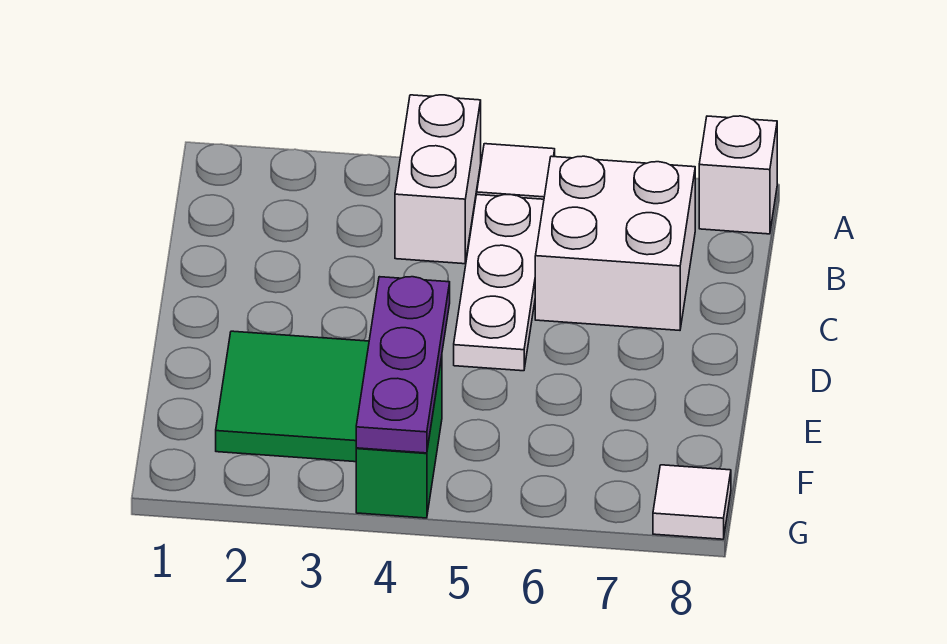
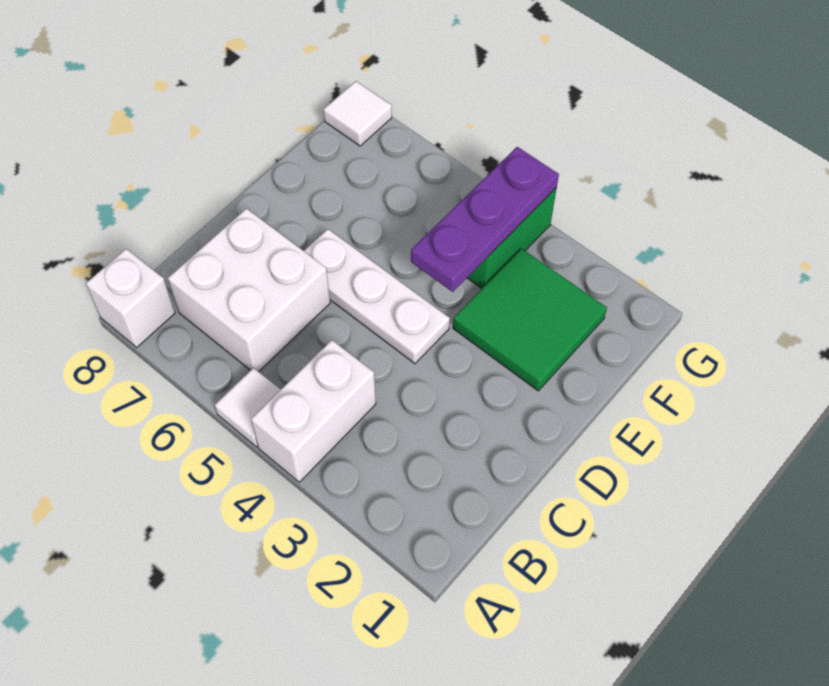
white 1x3 plate [454,195,544,371] -> white 1x3 plate turned to [304,229,450,364]

